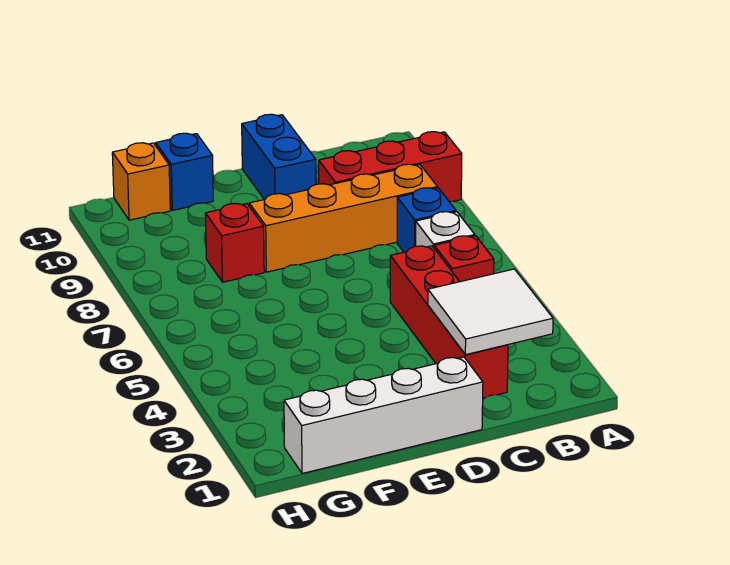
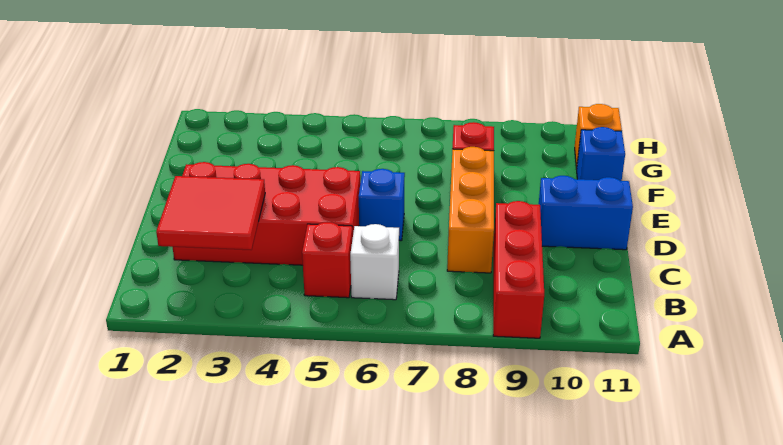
white 2x2 tile [428,269,553,355] -> red 2x2 tile [156,176,265,250]
blue 1x1 brick [397,188,456,252] -> blue 1x1 brick moved to [359,169,405,241]
orange 1x4 brick [249,164,438,272] -> orange 1x3 brick [447,147,494,273]
red 1x4 brick [390,246,508,398] -> red 2x4 brick [173,162,360,265]
white 1x4 brick [284,357,483,473] -> none

